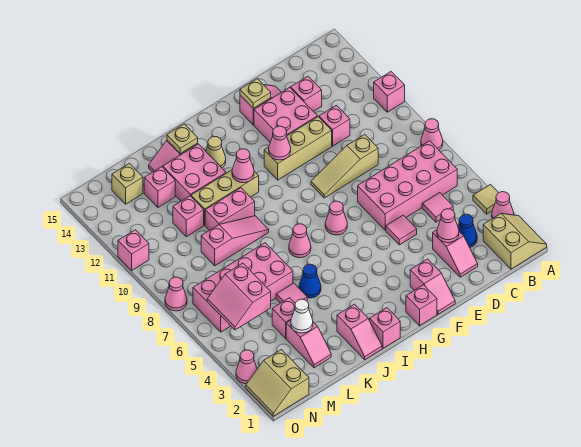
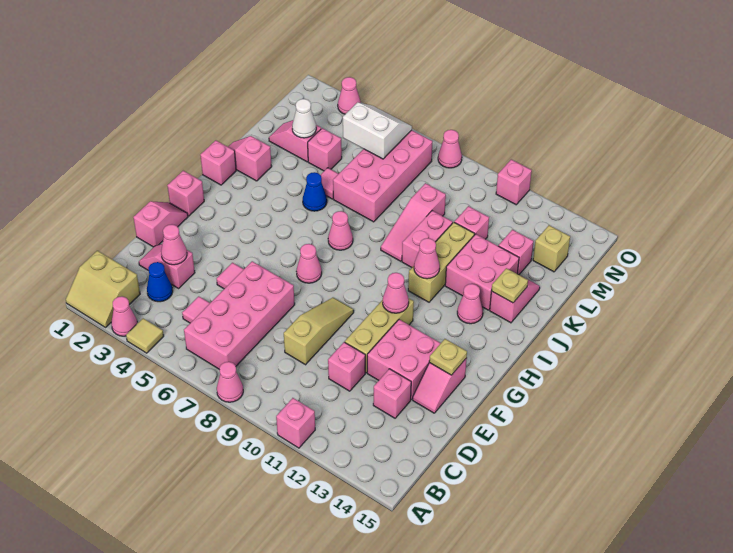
pink 1x2 slope [410,259,455,314] -> pink 1x2 slope turned to [133,201,188,247]
tan 1x1 cone [206,136,226,168] -> pink 1x1 cone [457,284,483,324]
pink 2x2 slope [207,263,271,330] -> white 2x2 slope [343,102,412,159]
tan 2x2 slope [246,350,309,416] -> none

